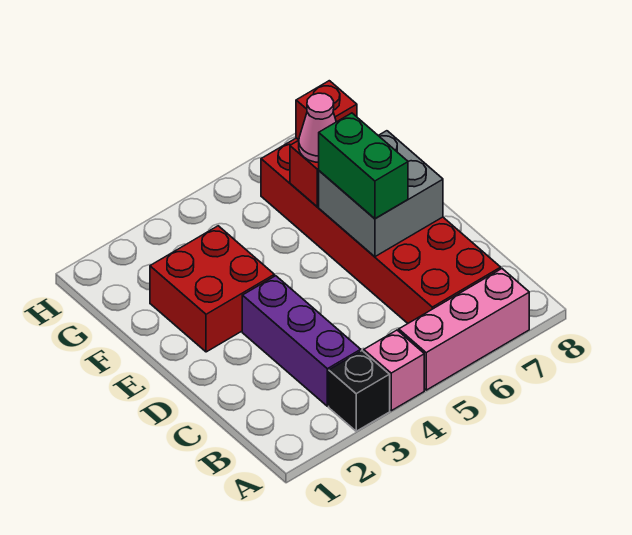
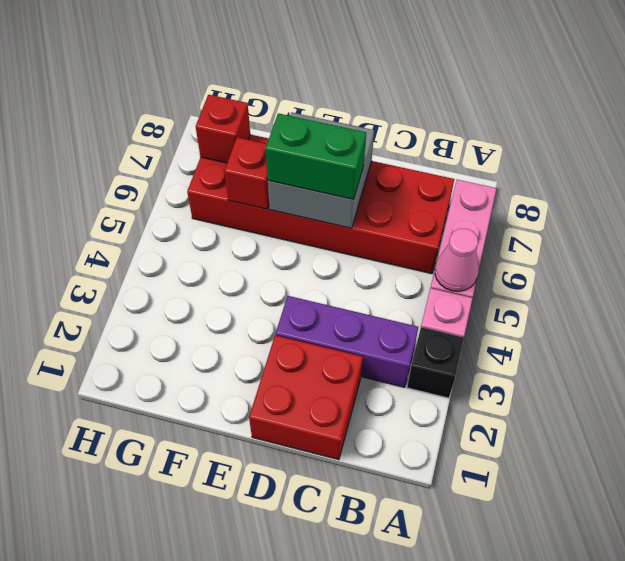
red 2x2 brick [150,226,274,352] -> red 2x2 brick moved to [249,335,363,459]
pink 1x1 cone [299,93,336,162] -> pink 1x1 cone moved to [435,229,479,291]

